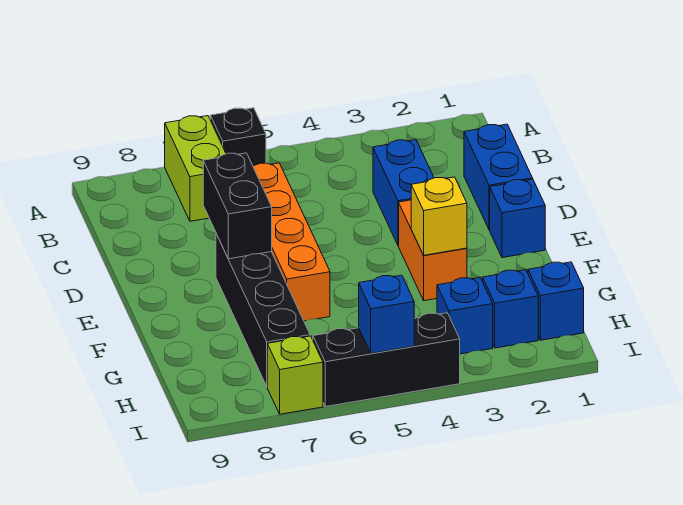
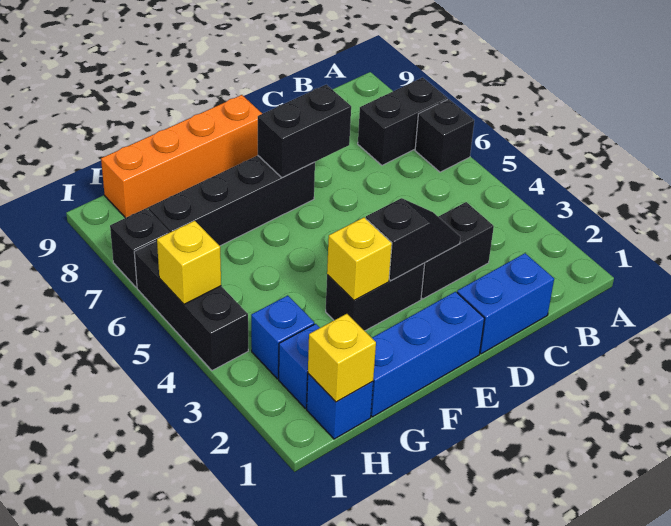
lime 1x2 brick [165,116,226,221] -> black 1x2 brick [358,77,448,165]
blue 1x2 brick [373,140,434,246] -> black 1x2 brick [421,202,494,299]
orange 1x4 brick [253,163,330,321] -> orange 1x4 brick moved to [101,95,262,218]
none -> black 1x2 slope [366,198,461,281]
blue 1x1 brick [490,179,545,258] -> blue 1x3 brick [371,292,485,417]
orange 1x2 brick [399,200,467,301] -> black 1x2 brick [326,263,425,331]
none -> yellow 1x1 brick [308,314,376,402]
blue 1x1 brick [359,275,414,354] -> yellow 1x1 brick [157,221,221,304]
lime 1x1 brick [267,336,323,414] -> black 1x1 brick [110,208,170,287]

